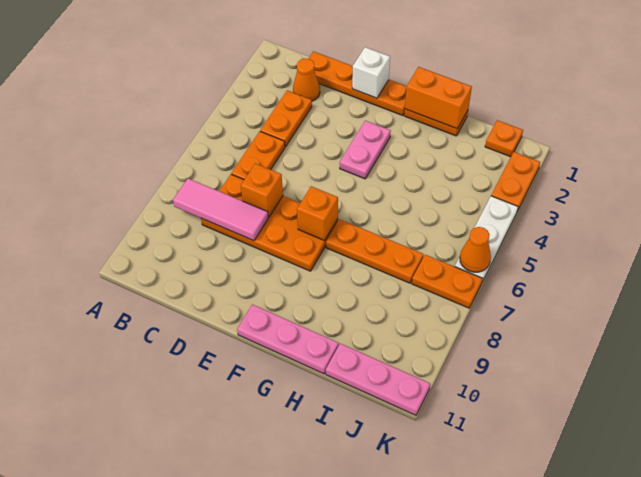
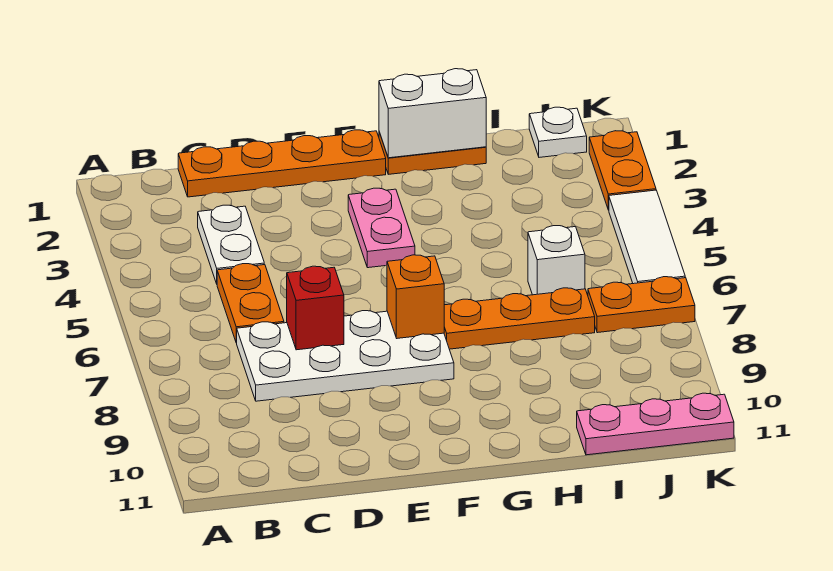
pink 1x3 tile [173,178,268,241] -> none
orange 1x1 cone [293,58,320,101] -> none
orange 1x2 plate [260,90,312,147] -> white 1x2 plate [198,205,264,284]
orange 2x4 plate [201,174,338,271] -> white 2x4 plate [237,311,454,401]
orange 1x1 brick [241,163,283,217] -> red 1x1 brick [287,266,344,350]
white 1x1 brick [352,47,390,98] -> white 1x1 brick moved to [528,226,585,295]
pink 1x3 plate [237,304,339,374] -> none
orange 1x2 brick [405,67,472,129] -> white 1x2 brick [379,69,486,158]
orange 1x1 plate [485,120,523,157] -> white 1x1 plate [529,107,587,157]
white 1x3 plate [455,196,518,282] -> white 1x3 tile [609,190,685,284]
orange 1x1 cone [460,227,491,272] -> none

